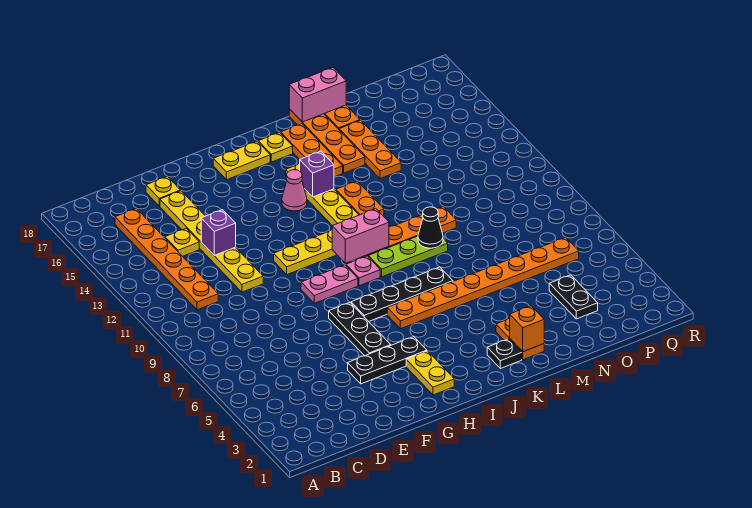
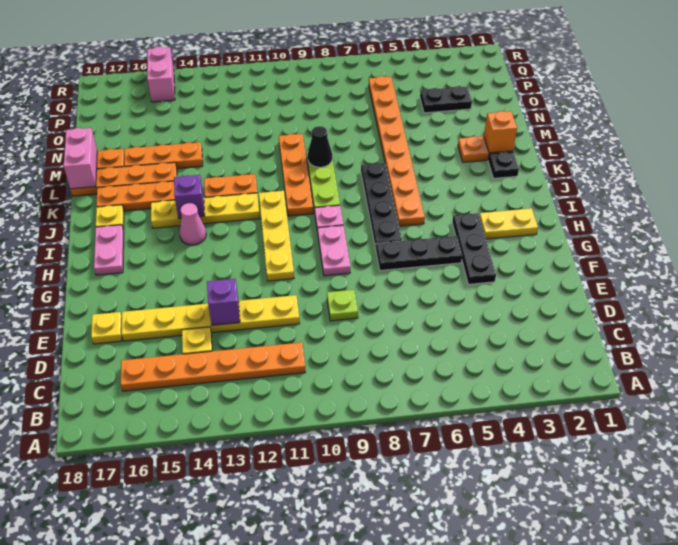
none -> lime 1x1 plate [327,290,358,321]
yellow 1x2 plate [213,141,270,180] -> pink 1x2 plate [94,225,124,275]
pink 1x2 brick [332,209,389,263] -> pink 1x2 brick moved to [147,47,175,102]

